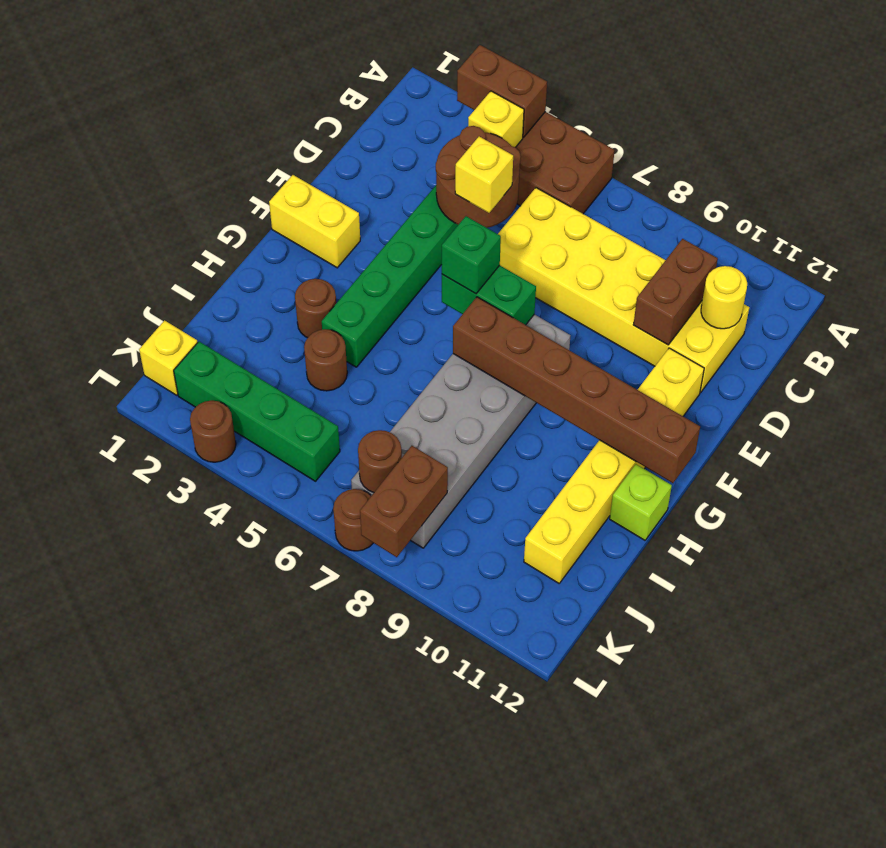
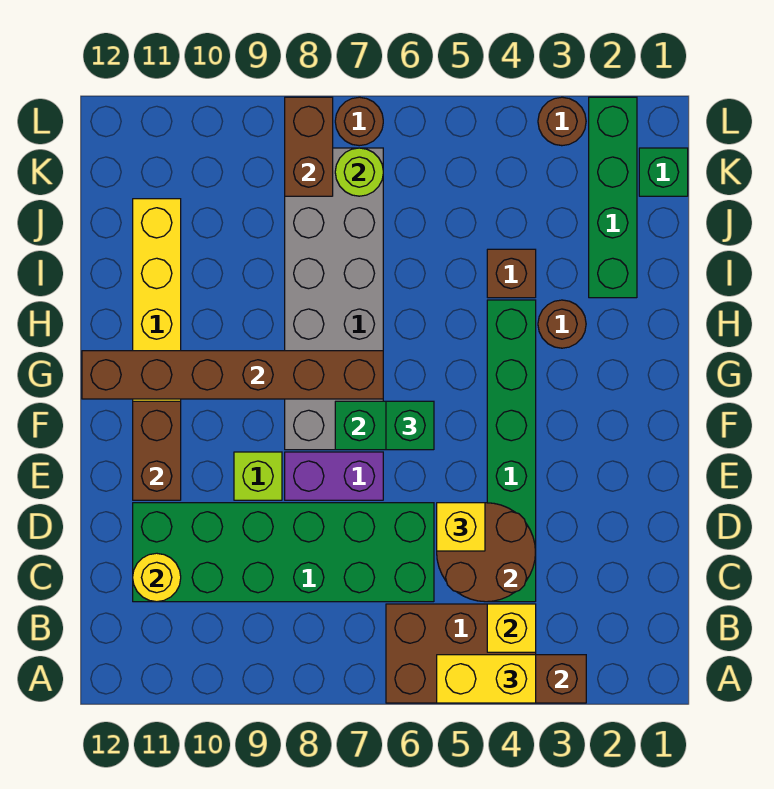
yellow 2x6 brick [498,188,749,393] -> green 2x6 brick [133,503,434,602]
brown 1x2 brick [633,239,718,345] -> brown 1x2 brick moved to [133,401,181,500]
none -> purple 1x2 brick [285,452,383,500]
yellow 1x2 brick [269,175,360,268] -> yellow 1x2 brick moved to [437,655,536,703]
lime 1x1 brick [610,464,672,540] -> lime 1x1 brick moved to [234,452,282,500]
brown 1x1 round brick [304,329,347,391] -> brown 1x1 brick [487,249,536,298]
yellow 1x1 brick [139,320,198,395] -> green 1x1 brick [639,148,688,196]
green 1x4 brick [174,342,340,481] -> green 1x4 brick turned to [589,97,637,298]
brown 1x1 round brick [358,430,402,493] -> lime 1x1 round brick [335,148,383,196]

